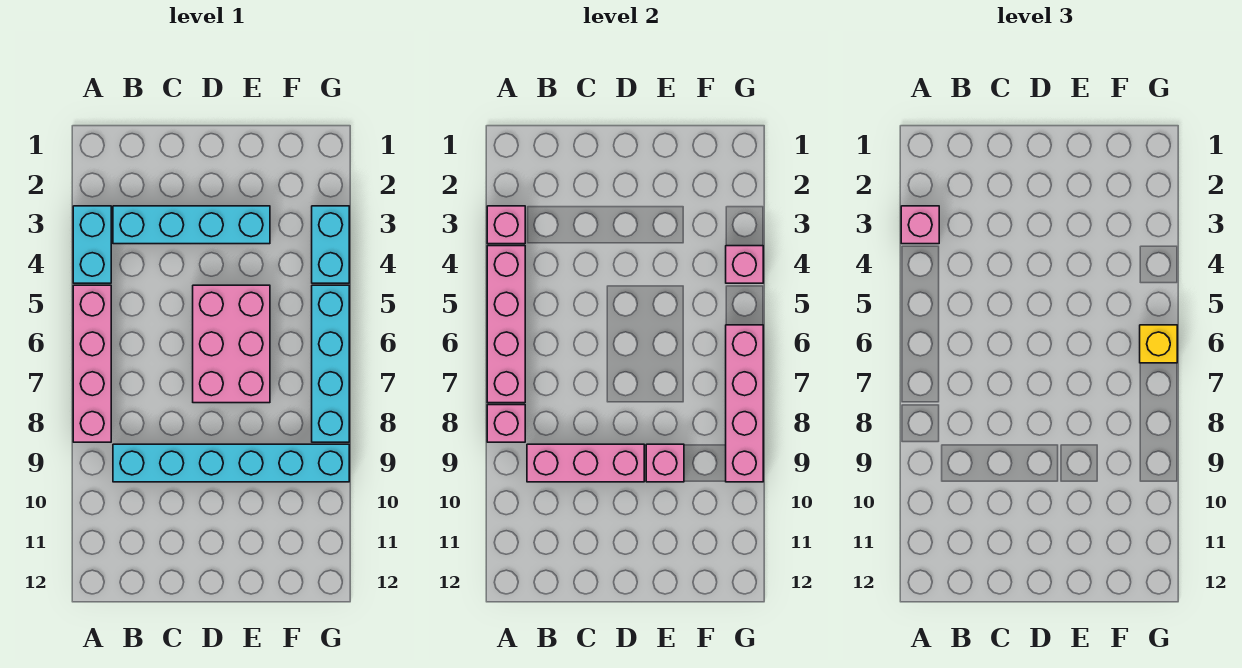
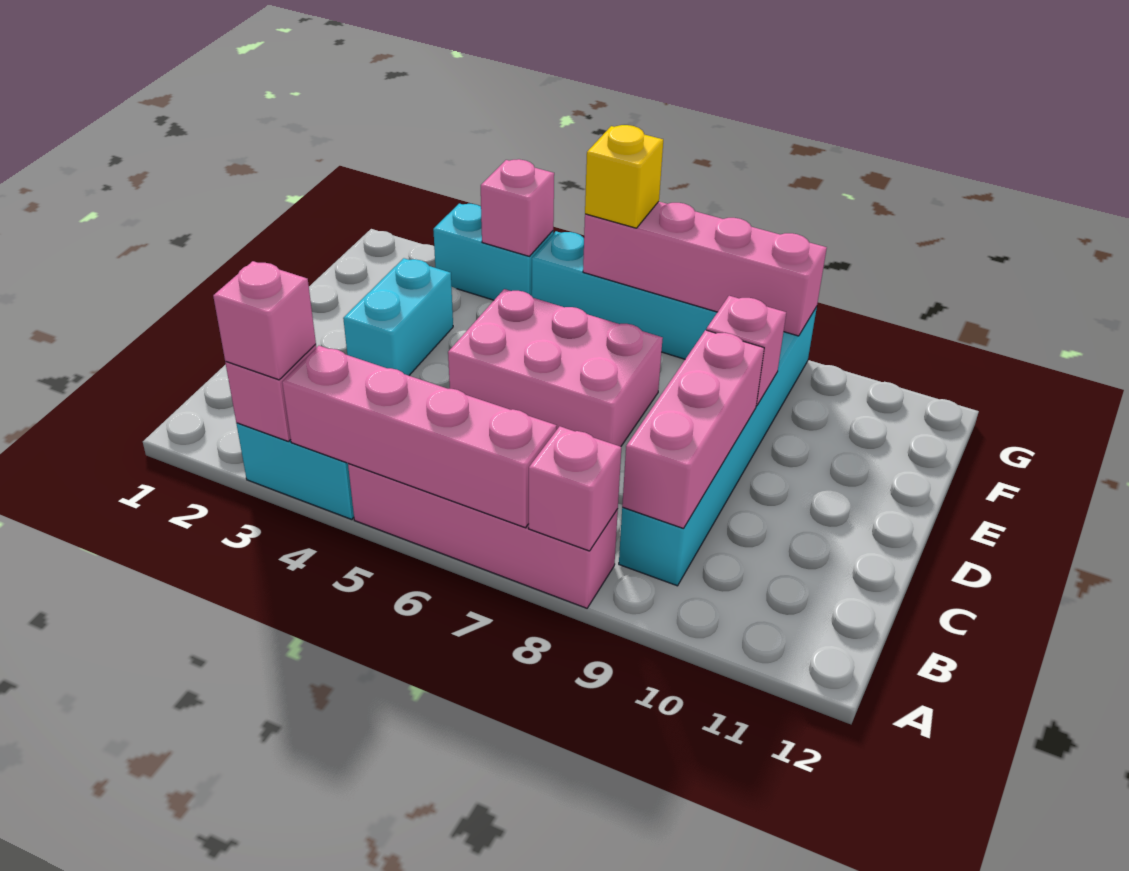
cyan 1x4 brick [113,206,270,244] -> cyan 1x2 brick [343,258,453,376]

